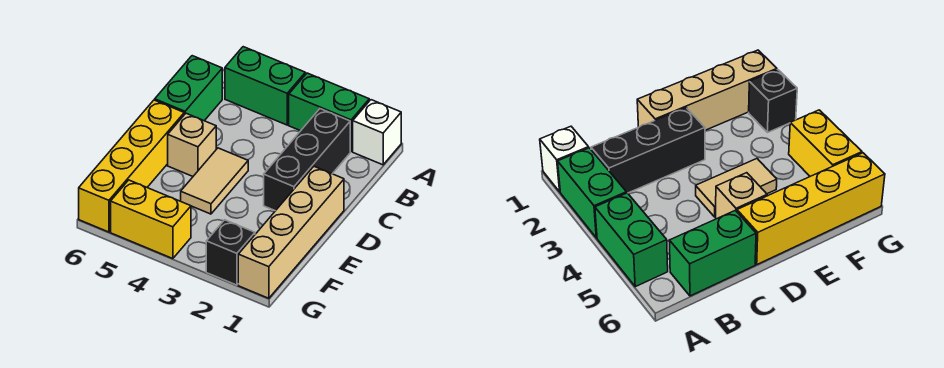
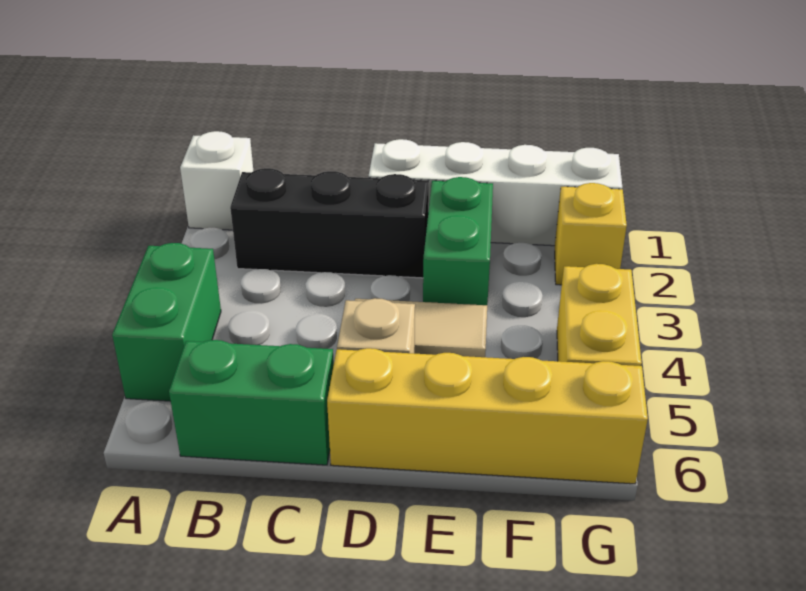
green 1x2 brick [289,73,369,151] -> green 1x2 brick moved to [423,177,493,305]
tan 1x4 brick [238,167,344,298] -> white 1x4 brick [369,139,622,246]
black 1x1 brick [206,220,255,285] -> yellow 1x1 brick [555,183,627,285]

